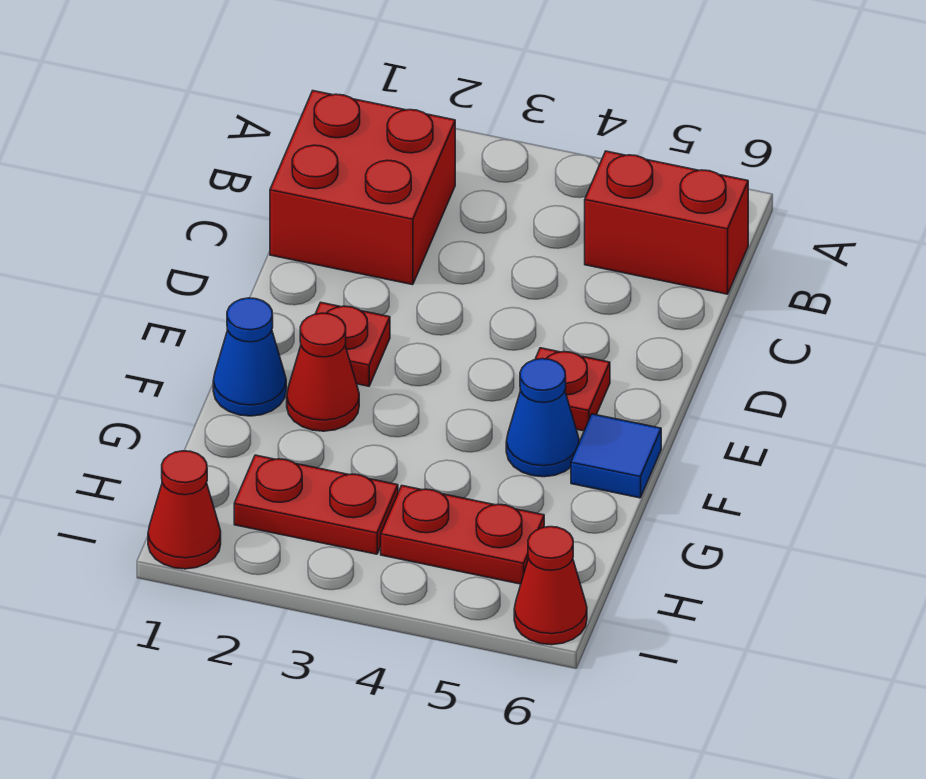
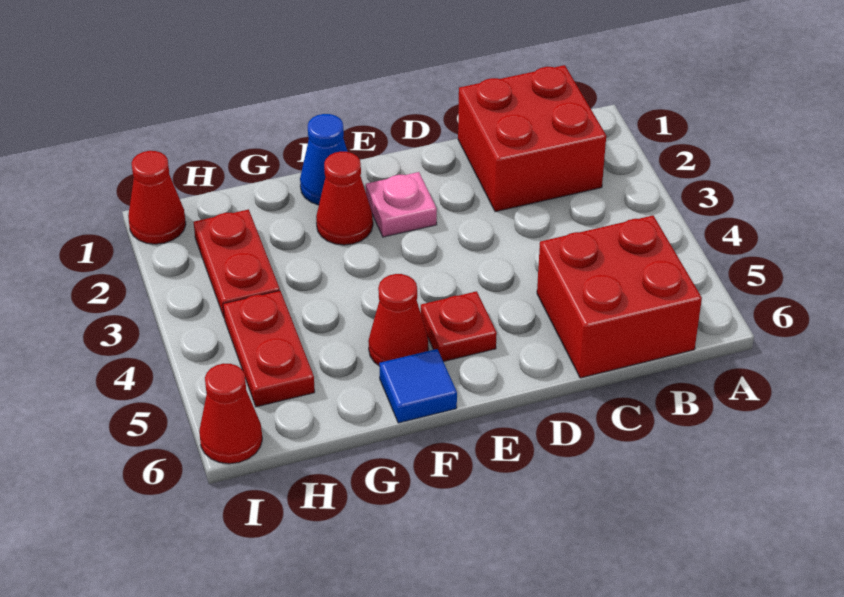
red 1x2 brick [585,151,748,294] -> red 2x2 brick [537,216,702,378]
red 1x1 plate [316,302,390,386] -> pink 1x1 plate [366,172,437,237]
blue 1x1 cone [506,359,579,477] -> red 1x1 cone [368,274,428,366]

